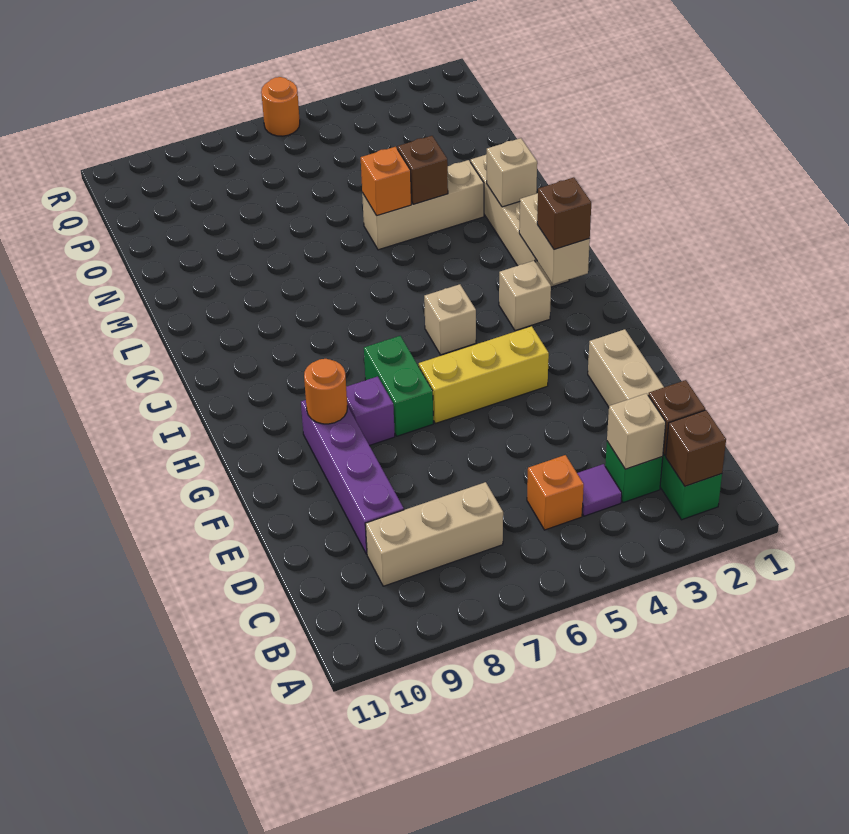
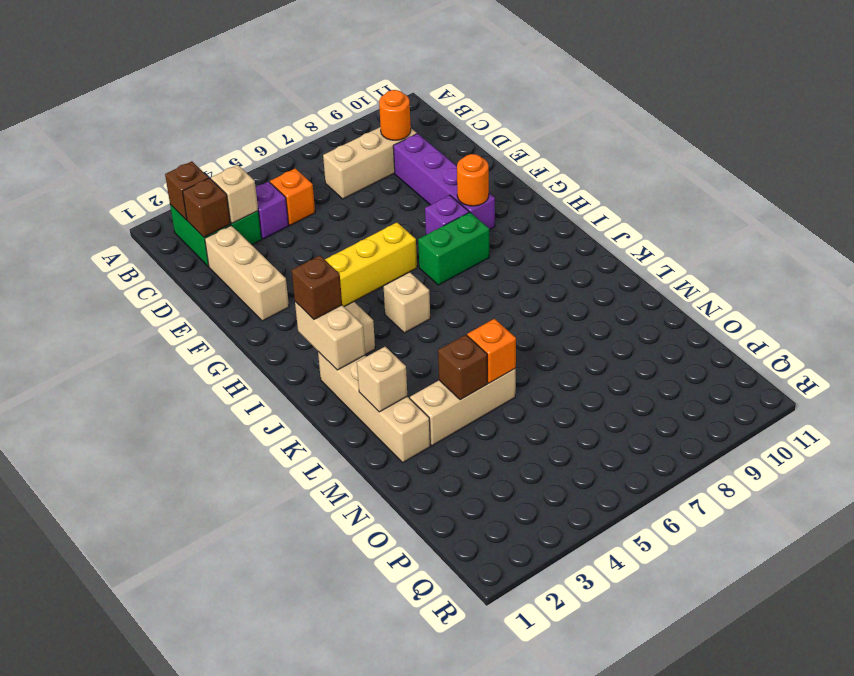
purple 1x1 tile [577,464,622,516] -> purple 1x1 brick [256,182,289,239]
green 1x2 brick [364,336,433,436] -> green 1x2 brick turned to [418,212,489,285]
orange 1x1 round brick [261,77,300,136] -> orange 1x1 round brick moved to [379,90,411,140]

